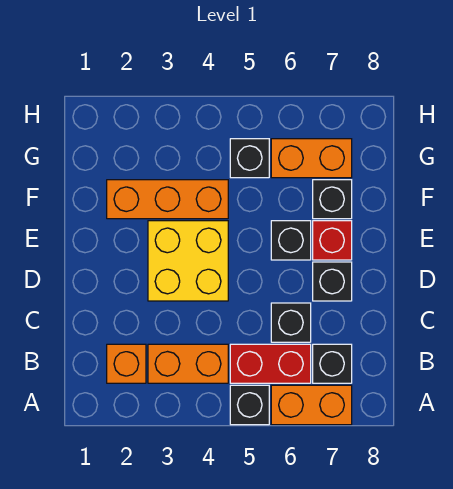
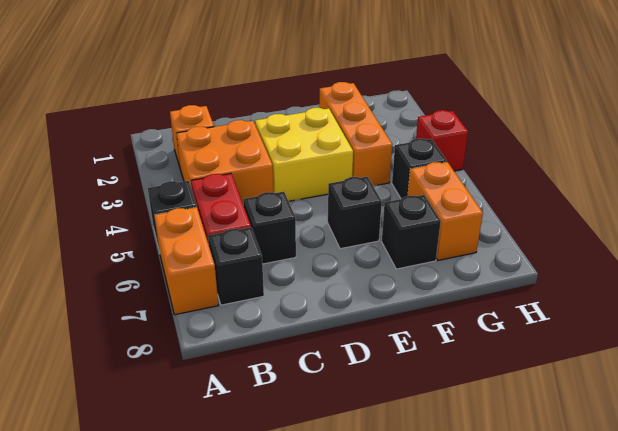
orange 1x2 brick [148,344,228,383] -> orange 2x2 brick [176,120,274,205]
black 1x1 brick [313,262,352,301] -> none
red 1x1 brick [313,221,352,260] -> red 1x1 brick moved to [416,110,468,171]

